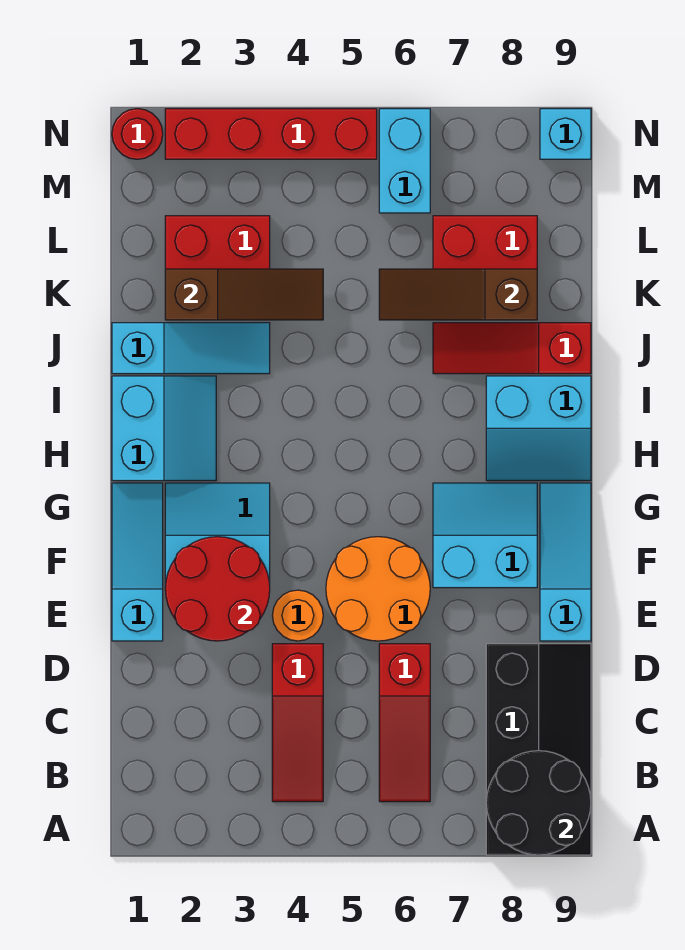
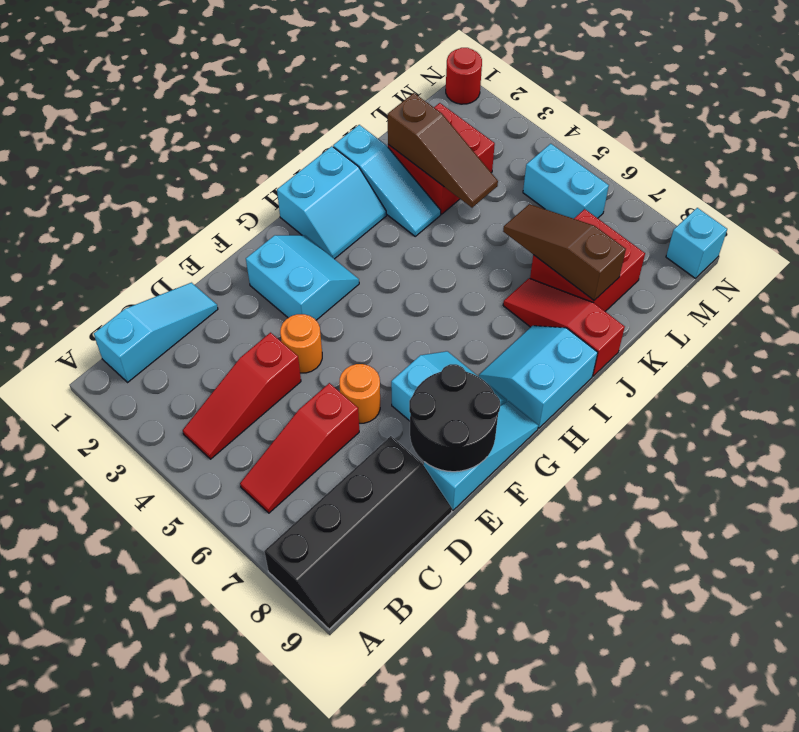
black 2x2 round brick [486,751,591,855] -> black 2x2 round brick moved to [409,364,500,472]
cyan 1x3 slope [112,483,163,641] -> cyan 1x3 slope moved to [94,283,218,382]
red 2x2 round brick [165,537,270,641] -> none
orange 2x2 round brick [326,537,430,641] -> orange 1x1 round brick [339,364,380,423]
cyan 2x2 slope [486,376,591,481] -> cyan 2x2 slope turned to [479,326,598,428]
cyan 1x2 brick [379,109,430,213] -> cyan 1x2 brick turned to [523,144,609,219]
red 1x4 brick [165,109,377,159] -> none

